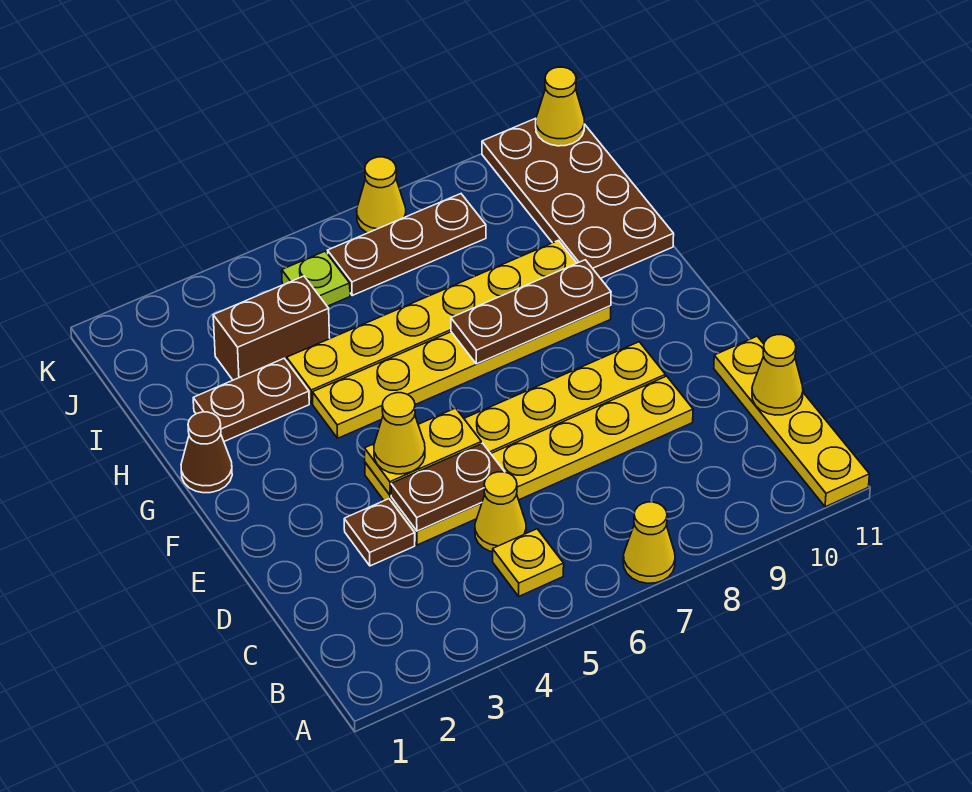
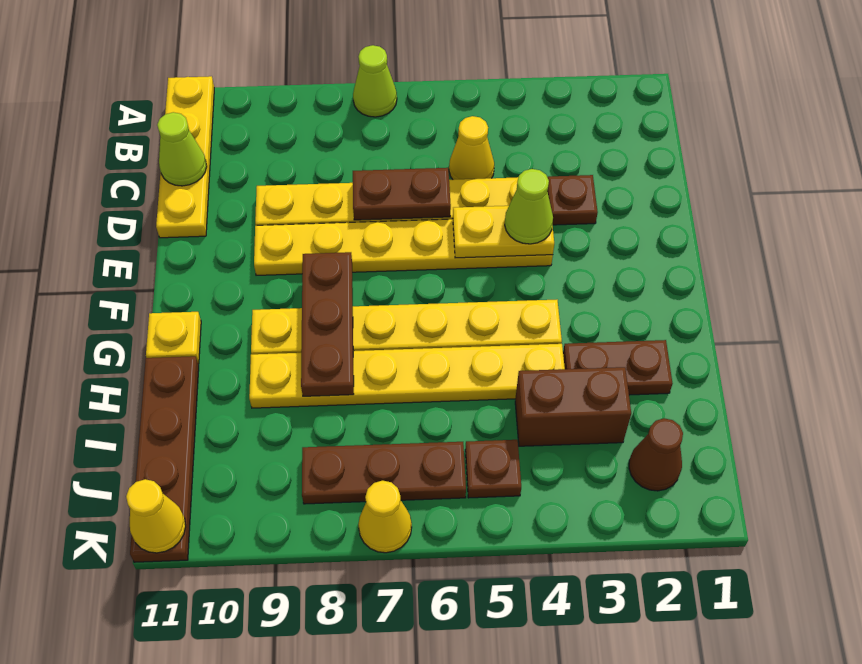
yellow 1x1 cone [623,502,675,583] -> lime 1x1 cone [353,45,397,117]
yellow 1x1 plate [493,529,564,596] -> yellow 1x1 plate moved to [146,312,201,364]
yellow 1x1 cone [752,335,803,415] -> lime 1x1 cone [157,112,207,186]
brown 1x2 plate [391,443,504,531] -> brown 1x2 plate moved to [353,168,451,220]
yellow 1x1 cone [374,393,425,474] -> lime 1x1 cone [505,169,553,244]
brown 1x1 cone [181,412,232,493] -> brown 1x1 cone moved to [629,418,683,491]
brown 1x3 plate [451,260,611,364] -> brown 1x3 plate turned to [301,252,354,396]
brown 2x4 plate [482,118,674,278] -> brown 1x4 plate [130,356,199,562]
lime 1x1 plate [282,251,350,306] -> brown 1x1 plate [465,440,521,498]

